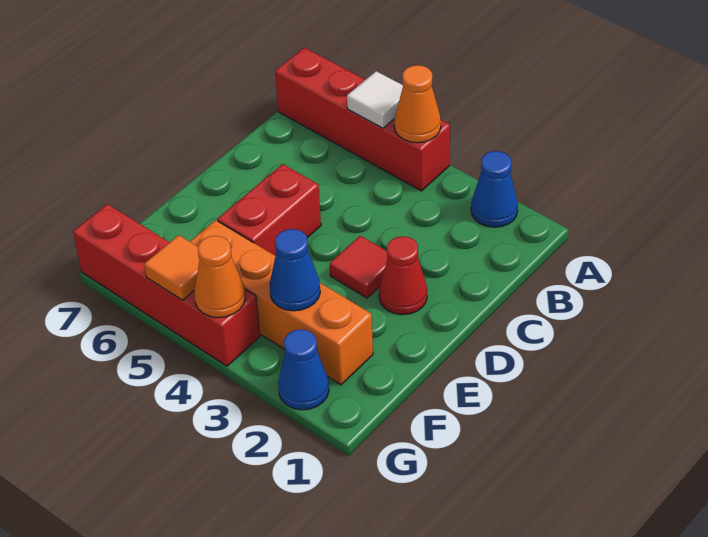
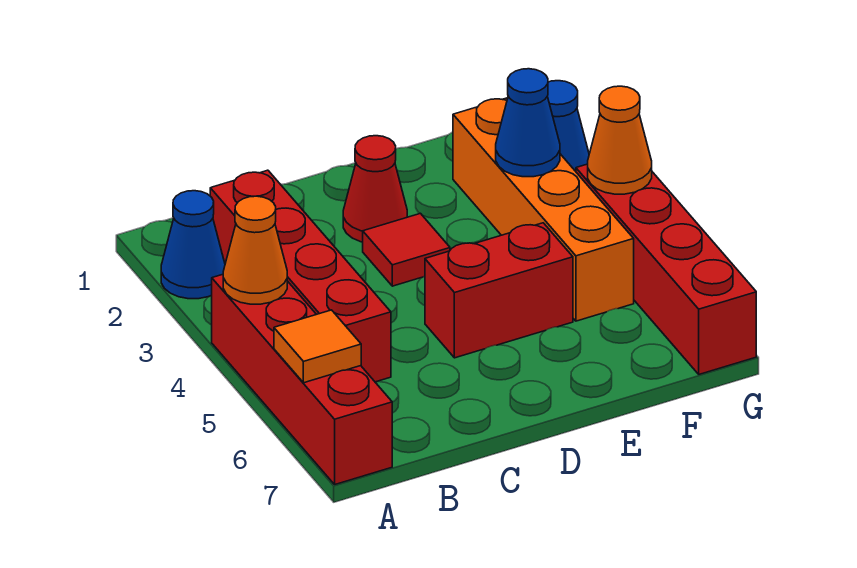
white 1x1 tile [347,71,403,128] -> none
none -> red 1x4 brick [210,170,391,382]
orange 1x1 tile [144,235,200,300] -> orange 1x1 tile moved to [274,310,361,383]

